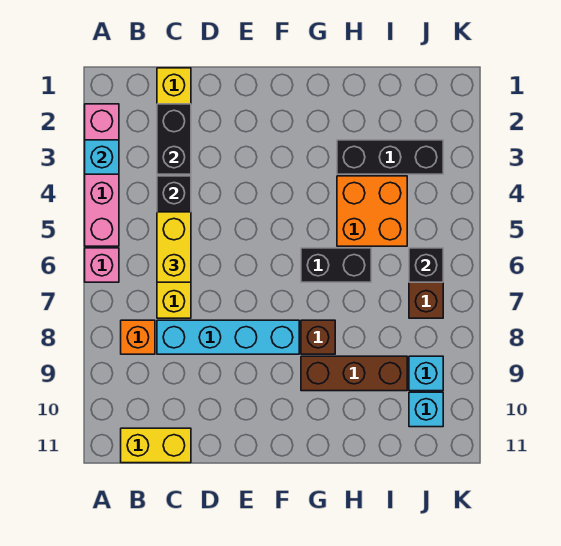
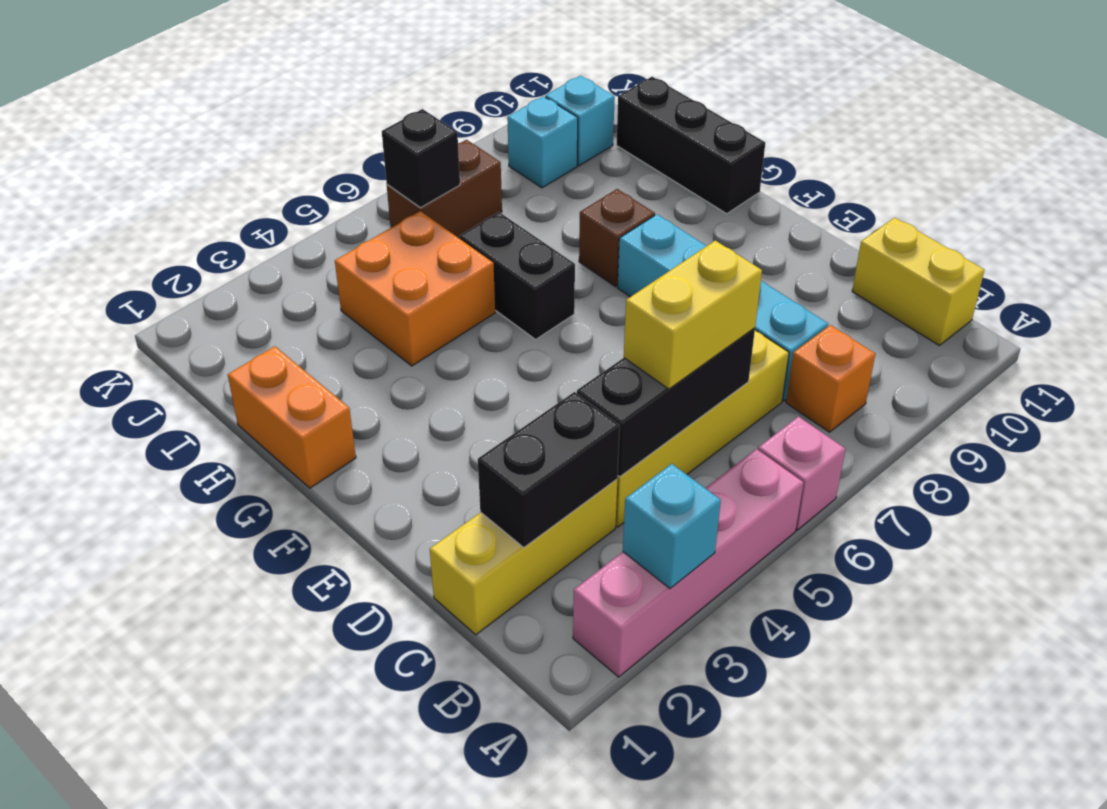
none -> orange 1x2 brick [228,346,356,488]
brown 1x3 brick [301,356,407,391] -> none
black 1x3 brick [337,140,443,174] -> black 1x3 brick moved to [616,77,765,214]

